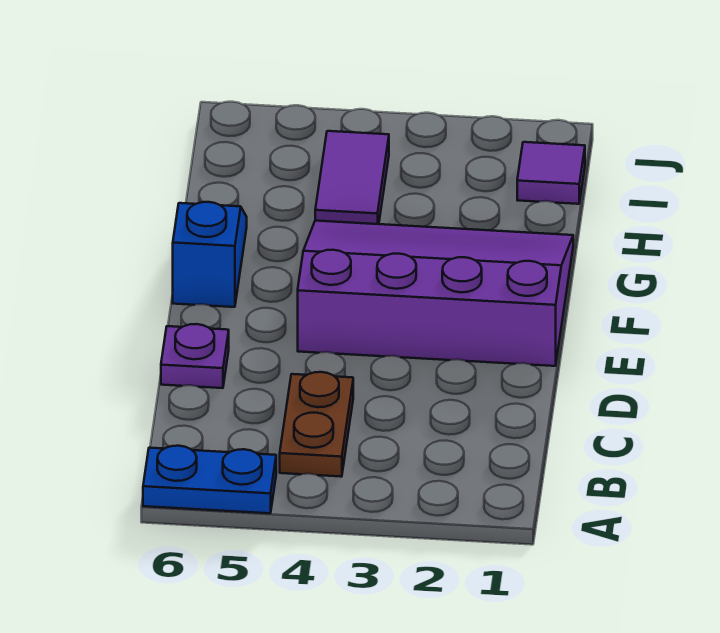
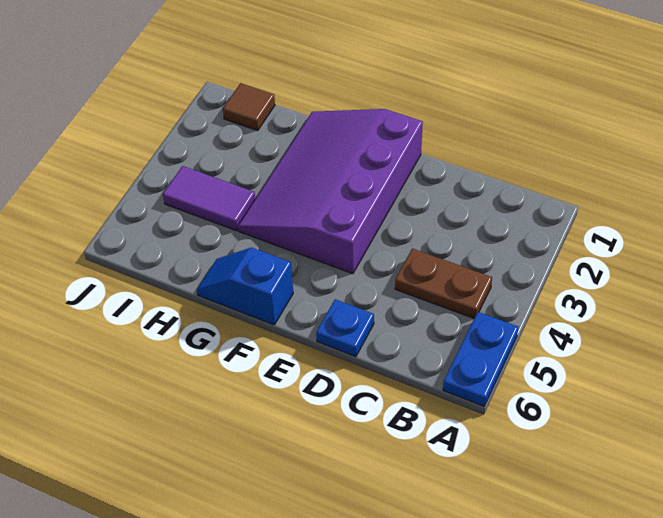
purple 1x1 plate [161,324,229,388] -> blue 1x1 plate [316,299,374,357]
purple 1x1 tile [517,142,585,204] -> brown 1x1 tile [223,83,275,131]

